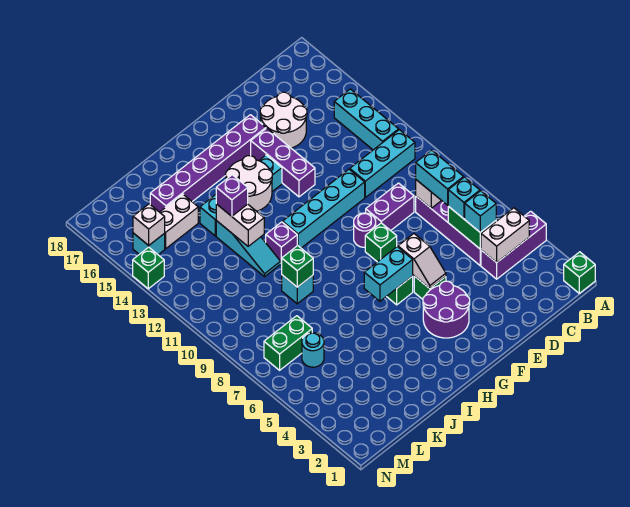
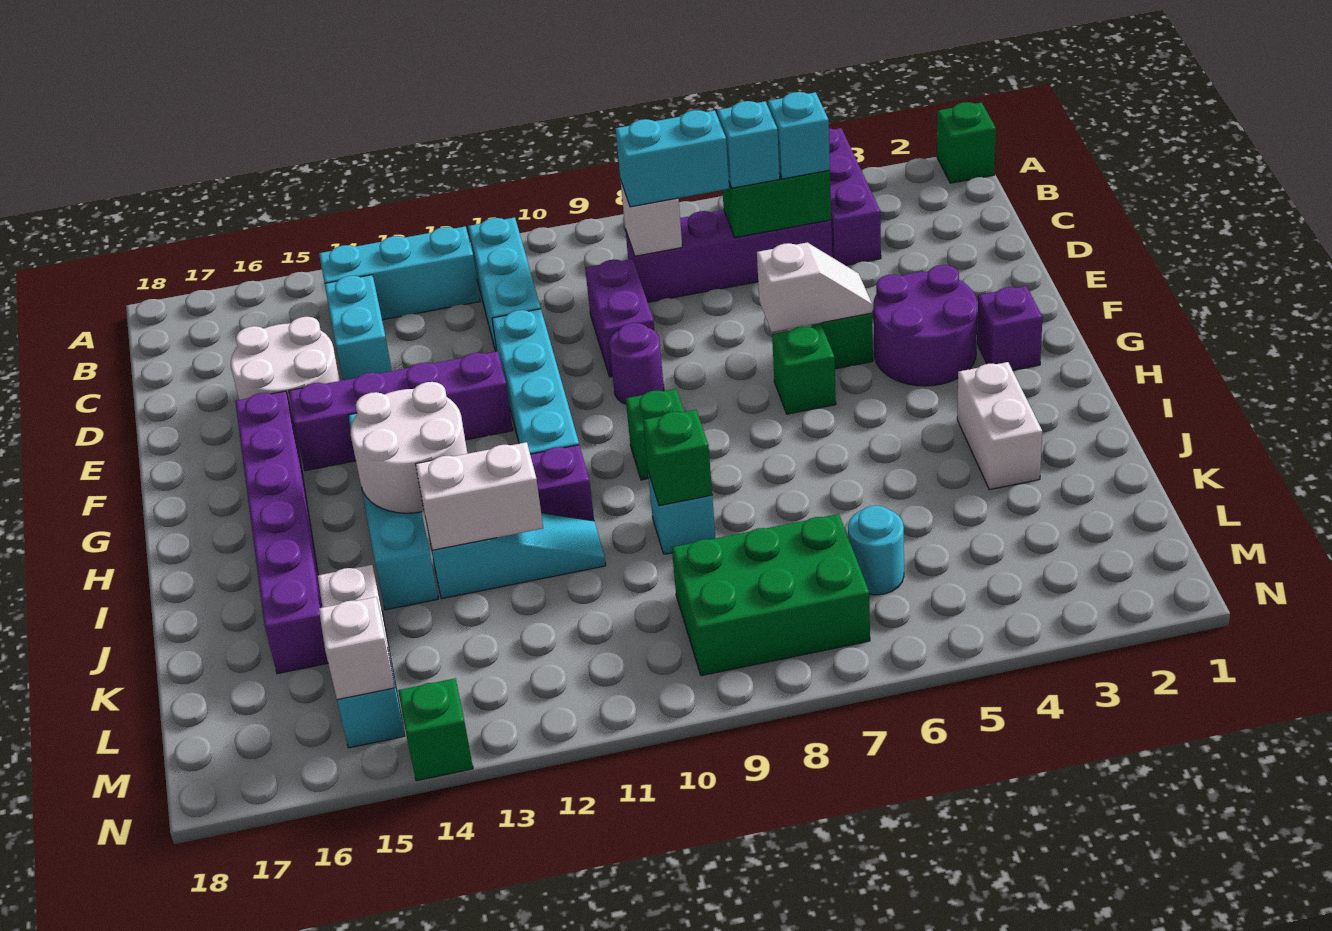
white 1x2 brick [481,208,529,263] -> white 1x2 brick moved to [957,362,1042,490]
green 1x1 brick [365,223,397,262] -> green 1x1 brick moved to [626,389,684,480]
purple 1x3 brick [251,128,315,197] -> purple 1x4 brick [289,351,513,471]
cyan 1x2 brick [364,247,413,301] -> cyan 1x2 brick moved to [325,275,392,380]
purple 1x1 brick [216,175,248,216] -> purple 1x1 brick moved to [977,286,1042,370]
green 1x2 brick [264,316,312,370] -> green 2x3 brick [672,514,870,676]

